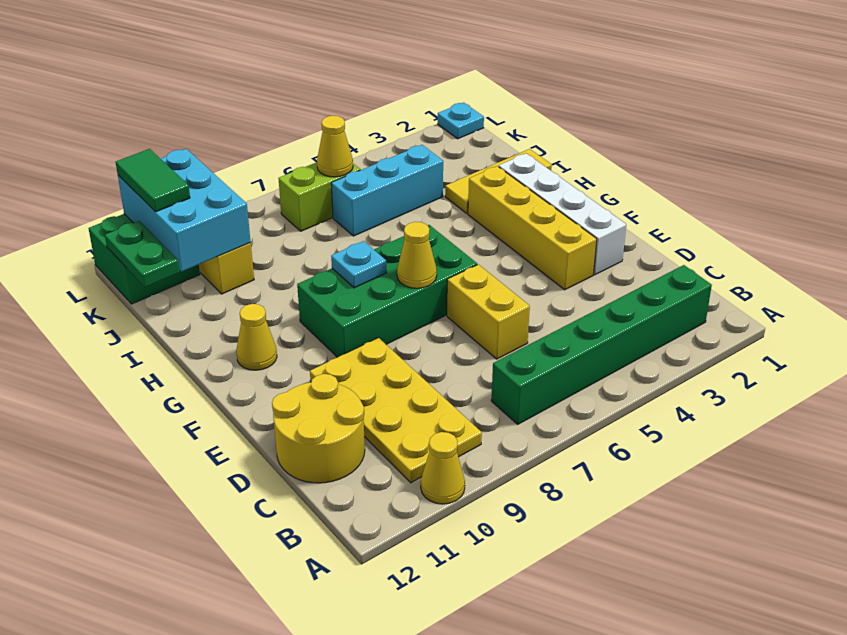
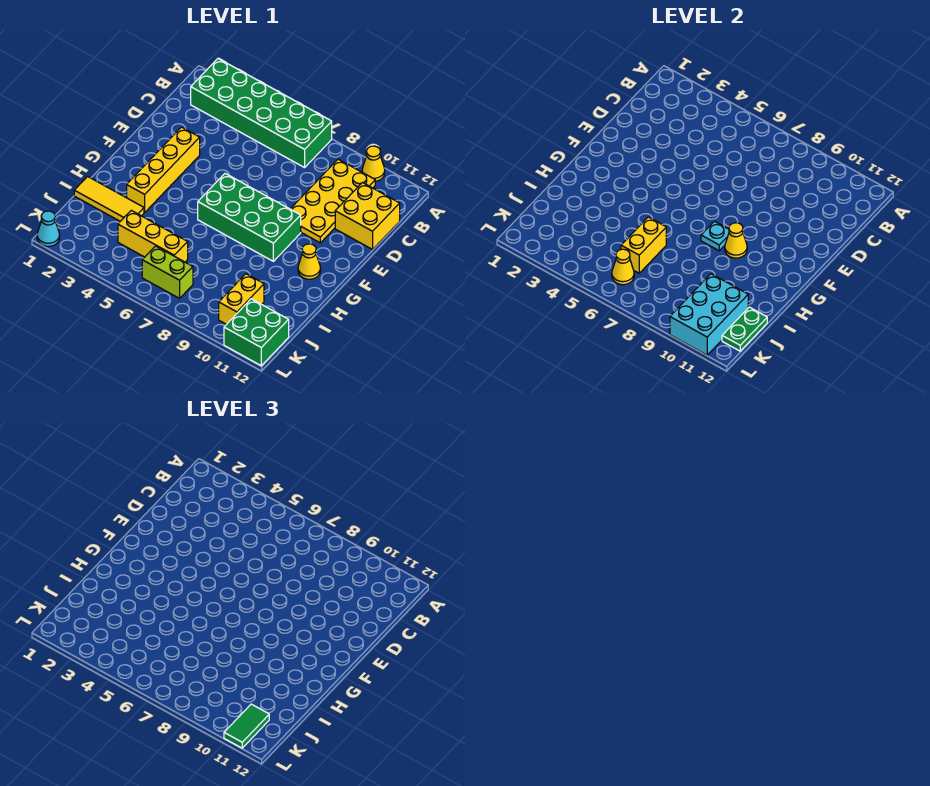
green 1x6 brick [491,265,712,424] -> green 2x6 brick [191,59,332,168]
yellow 2x2 round brick [272,374,365,483] -> yellow 2x2 brick [335,183,400,249]
yellow 1x2 brick [447,264,530,359] -> yellow 1x2 brick moved to [621,217,666,273]
white 1x4 brick [499,153,626,275] -> none
yellow 1x1 cone [397,222,437,288] -> yellow 1x1 cone moved to [725,223,747,258]
cyan 1x3 brick [331,145,443,236] -> yellow 1x3 brick [118,210,188,262]
cyan 1x1 plate [438,102,484,139] -> cyan 1x1 cone [37,211,60,246]

